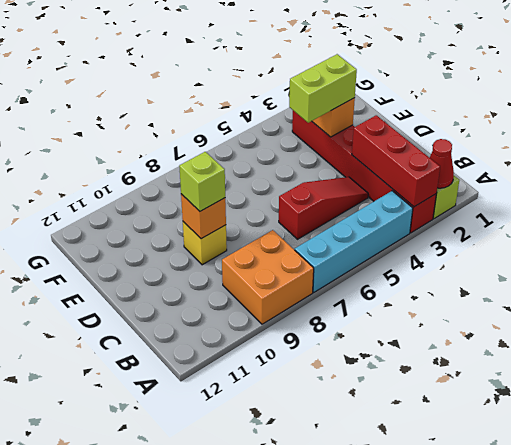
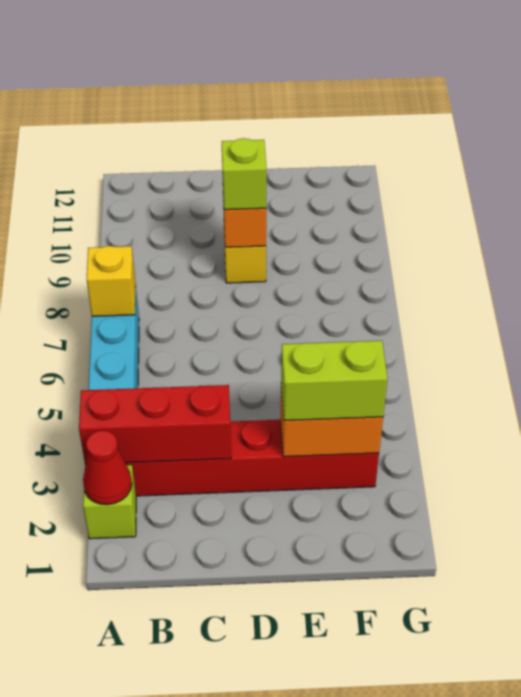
none -> yellow 1x1 brick [87,246,136,316]
orange 2x2 brick [222,230,314,324] -> none
red 1x3 slope [279,177,368,239] -> none
lime 1x2 brick [289,54,357,123] -> lime 1x2 brick turned to [281,341,388,421]

